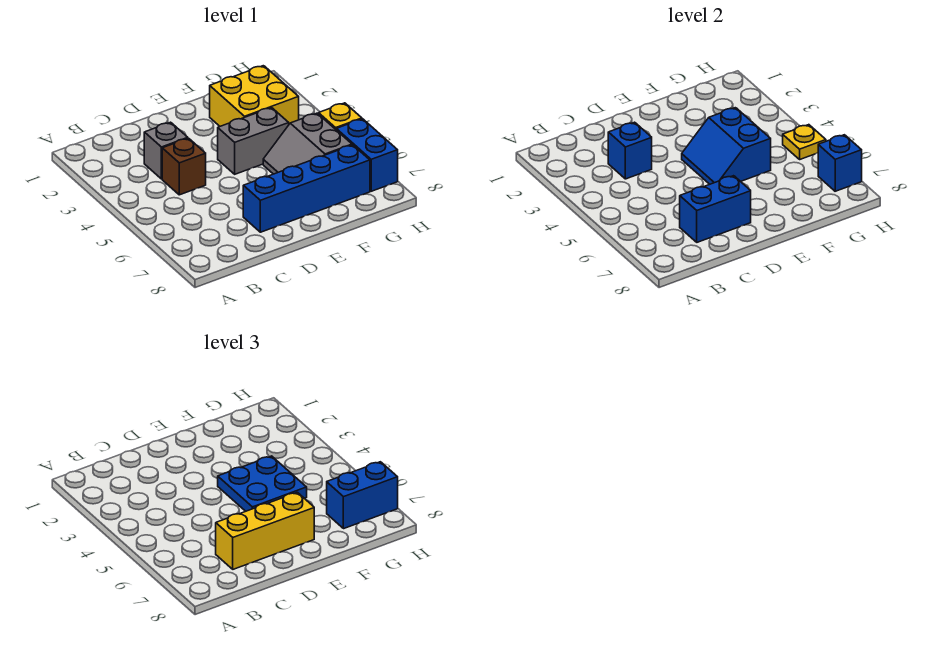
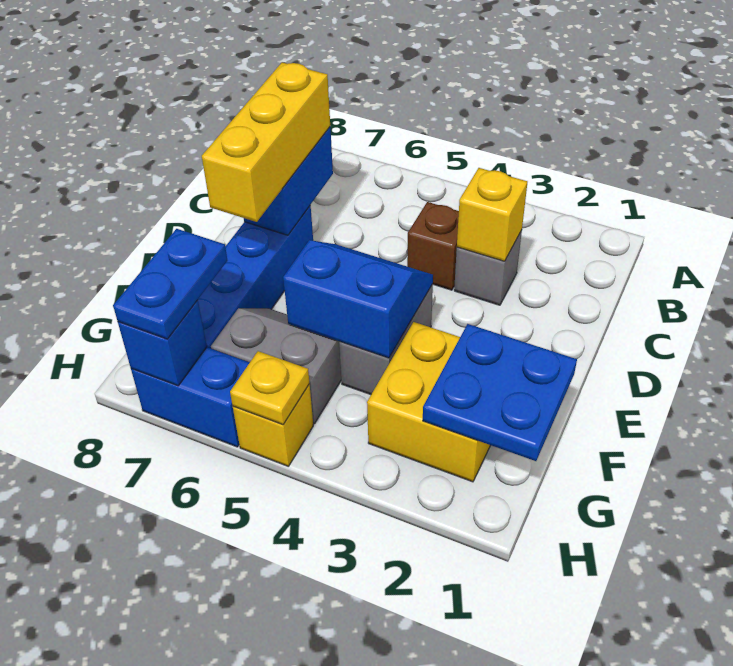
blue 1x1 brick [608,122,652,179] -> yellow 1x1 brick [457,168,527,261]
blue 2x2 plate [218,456,307,511] -> blue 2x2 plate moved to [423,324,577,461]
blue 1x2 brick [327,462,398,529] -> blue 1x2 plate [113,229,227,339]

